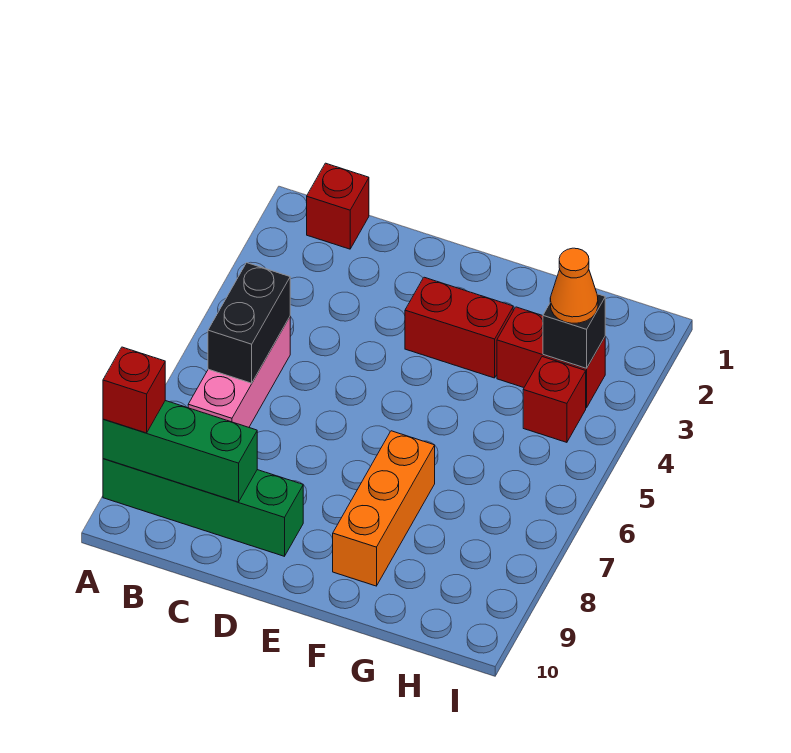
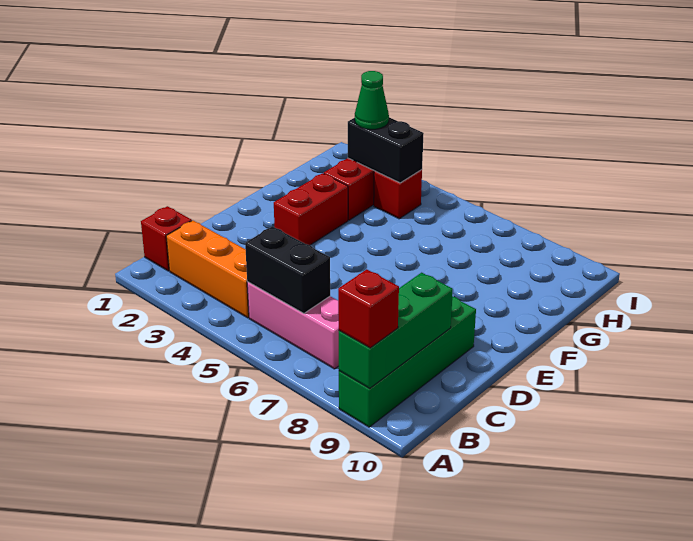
orange 1x3 brick [333,431,435,586] -> orange 1x3 brick moved to [166,220,249,318]
black 1x1 brick [543,294,605,368] -> black 1x2 brick [348,117,424,183]
orange 1x1 cone [550,248,598,323] -> green 1x1 cone [355,71,389,129]

